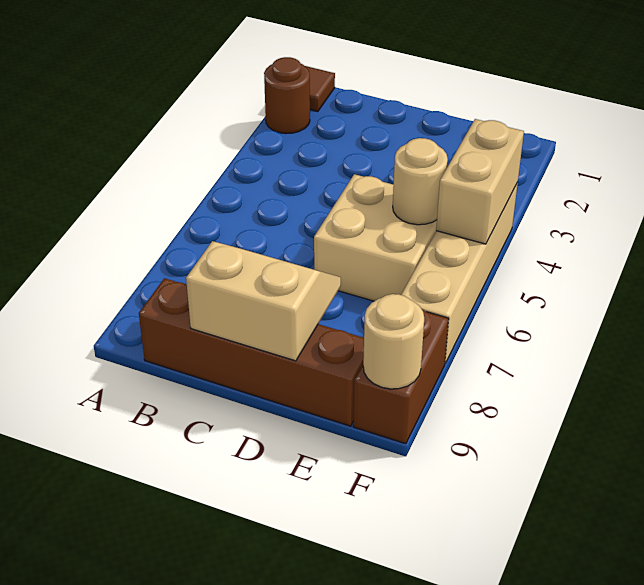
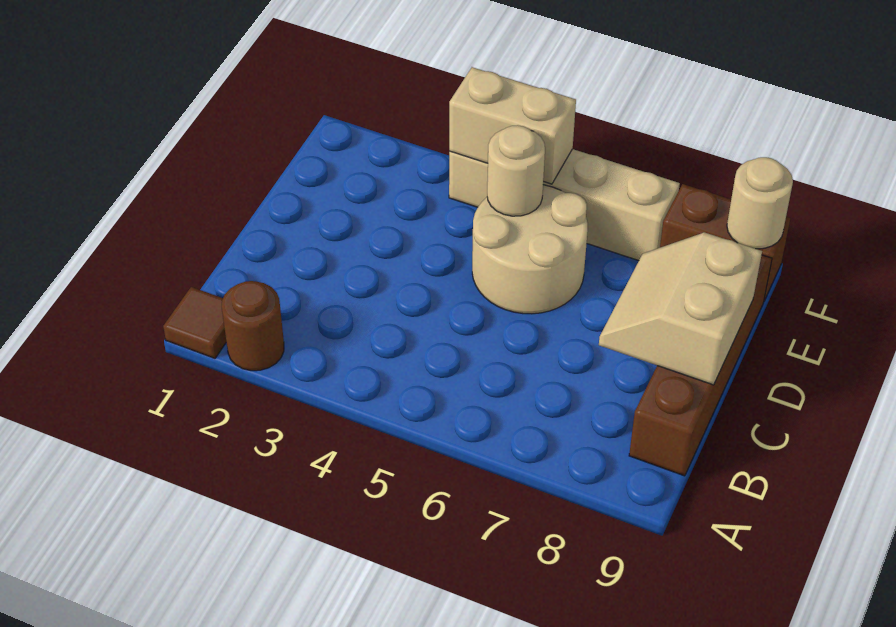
tan 2x2 brick [314,174,437,301] -> tan 2x2 round brick [472,185,588,314]

